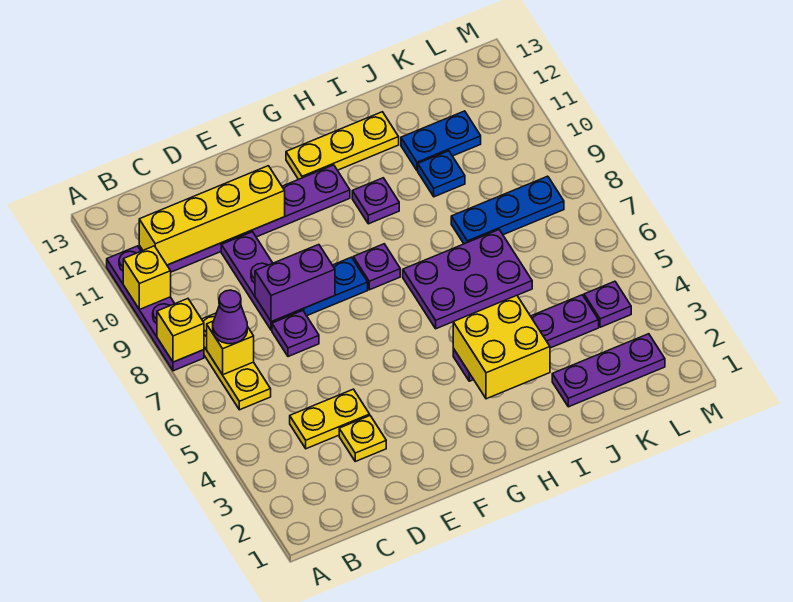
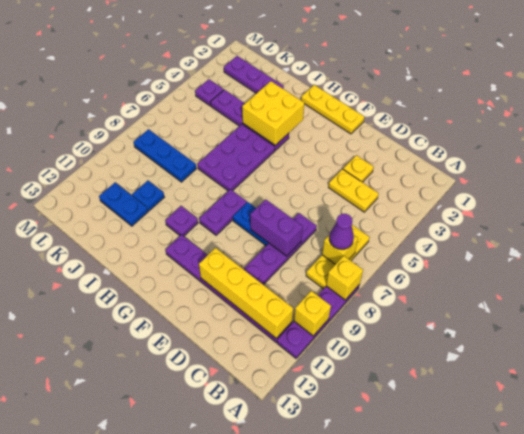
purple 1x1 plate [353,244,400,290] -> purple 1x2 plate [199,189,247,235]
yellow 1x3 plate [286,112,399,179] -> yellow 1x3 plate moved to [301,85,364,134]
purple 2x3 plate [403,230,532,329] -> purple 2x3 plate turned to [197,124,275,191]

